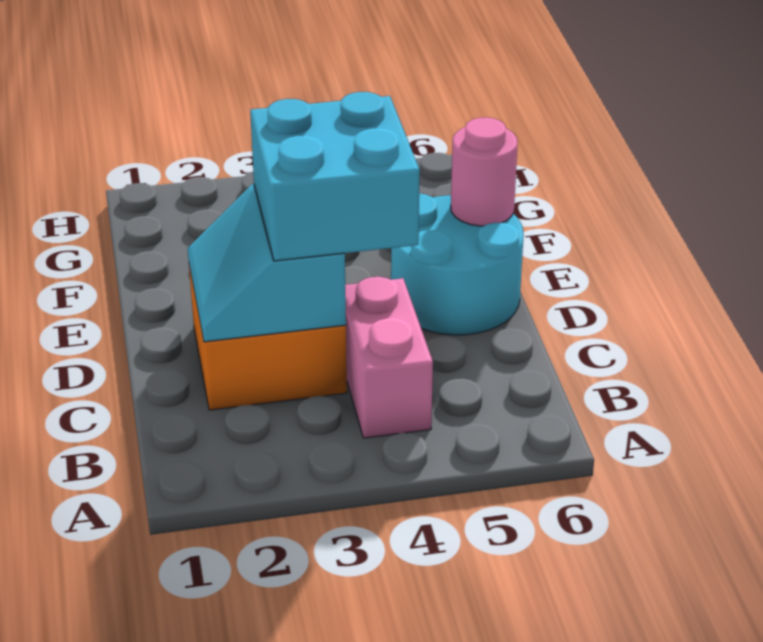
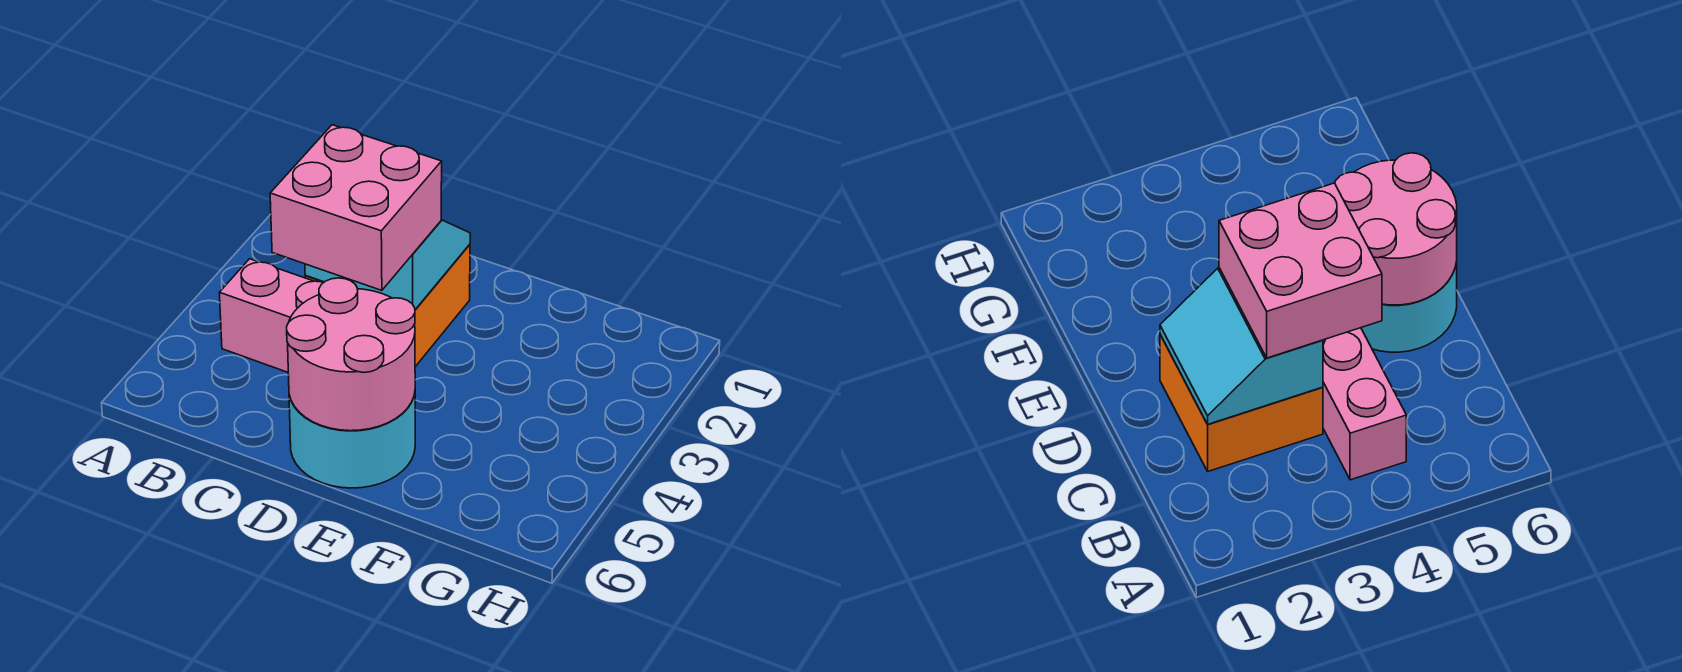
cyan 2x2 brick [250,92,420,261] -> pink 2x2 brick [270,125,442,290]
pink 1x1 round brick [451,117,518,226] -> pink 2x2 round brick [287,278,415,431]

